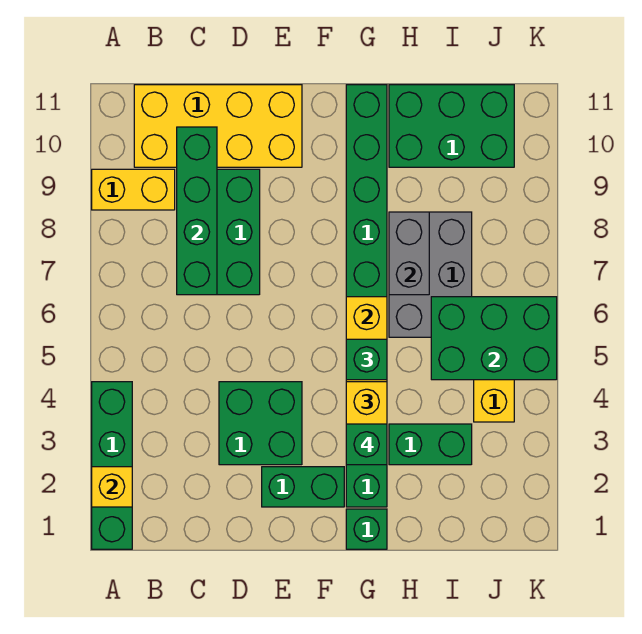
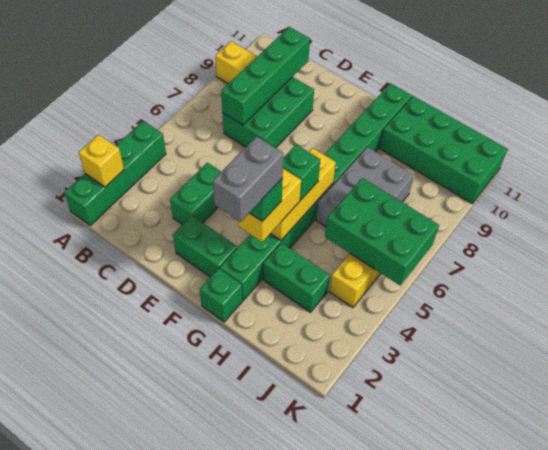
yellow 2x4 brick [134,85,302,167] -> none
green 2x2 brick [219,382,302,465] -> green 1x2 brick [170,163,221,225]
grey 1x2 brick [389,212,429,295] -> grey 1x2 brick moved to [213,137,283,222]
green 2x3 brick [389,85,514,167] -> green 2x4 brick [380,96,507,204]

